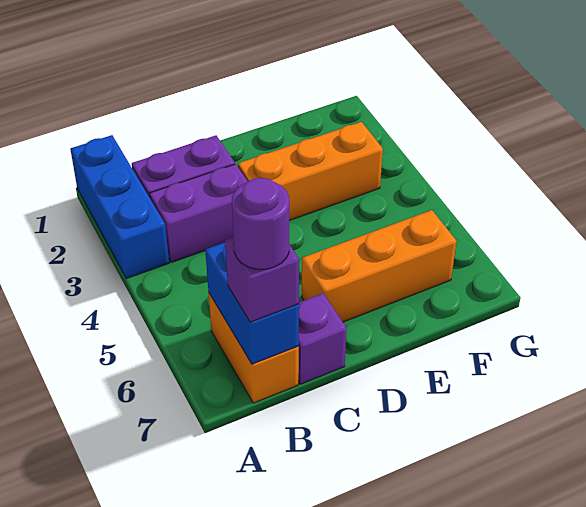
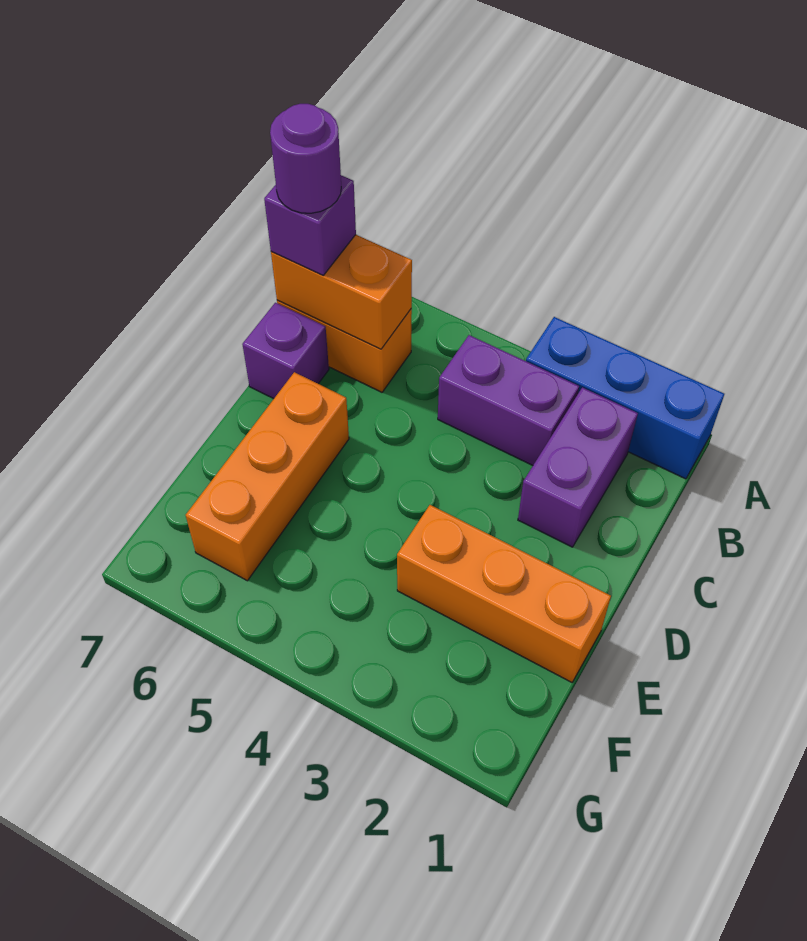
purple 1x2 brick [149,164,248,262] -> purple 1x2 brick turned to [438,335,579,466]
blue 1x2 brick [205,243,299,364] -> orange 1x2 brick [271,235,412,349]
orange 1x3 brick [238,122,383,221] -> orange 1x3 brick turned to [397,505,611,682]

